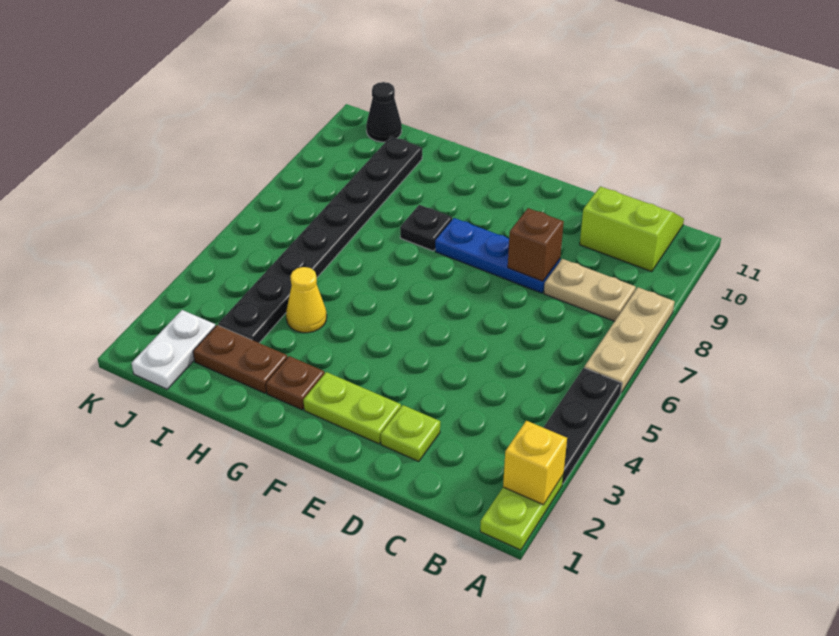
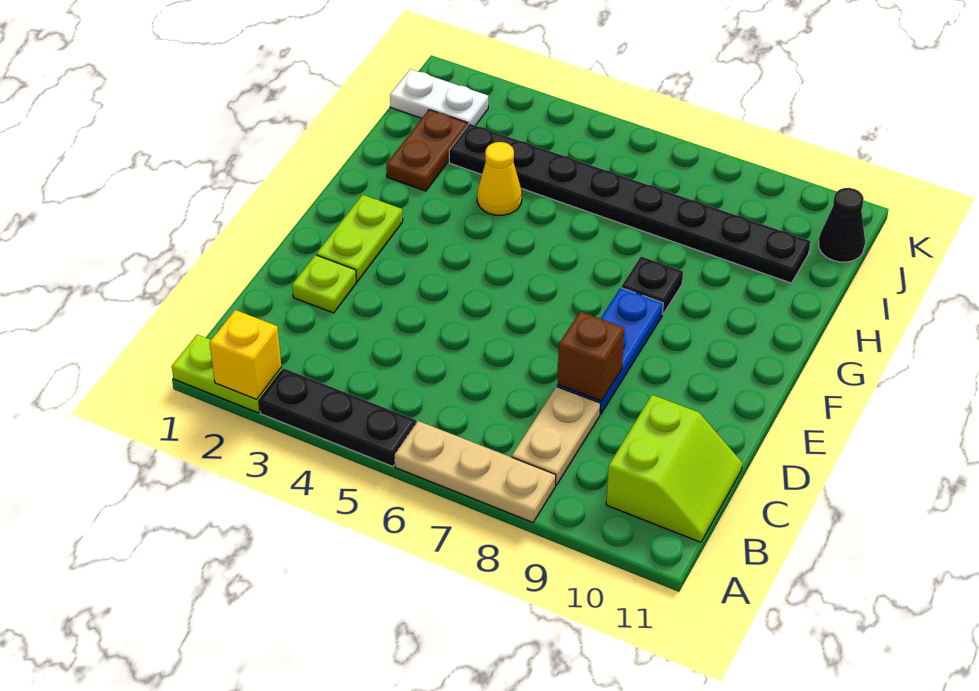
brown 1x1 plate [266,356,325,410] -> none

